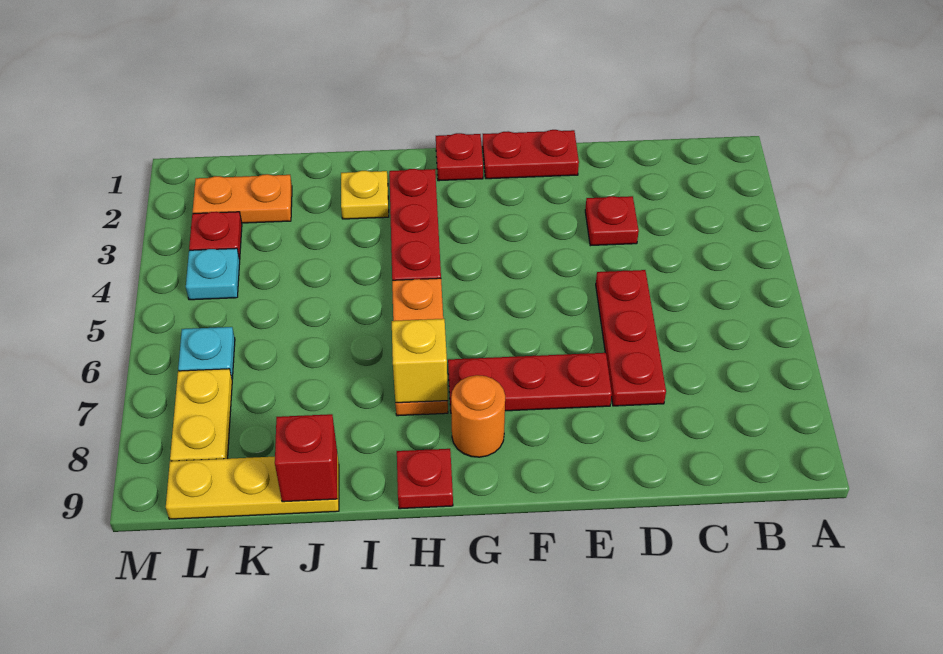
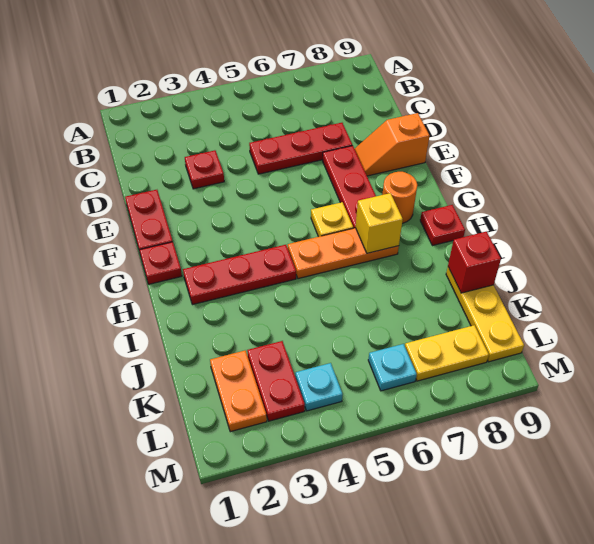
none -> orange 1x2 slope [355,113,429,176]
yellow 1x1 plate [341,171,389,219] -> yellow 1x1 plate moved to [311,202,353,237]
red 1x1 plate [189,212,242,259] -> red 1x2 plate [247,341,305,421]

